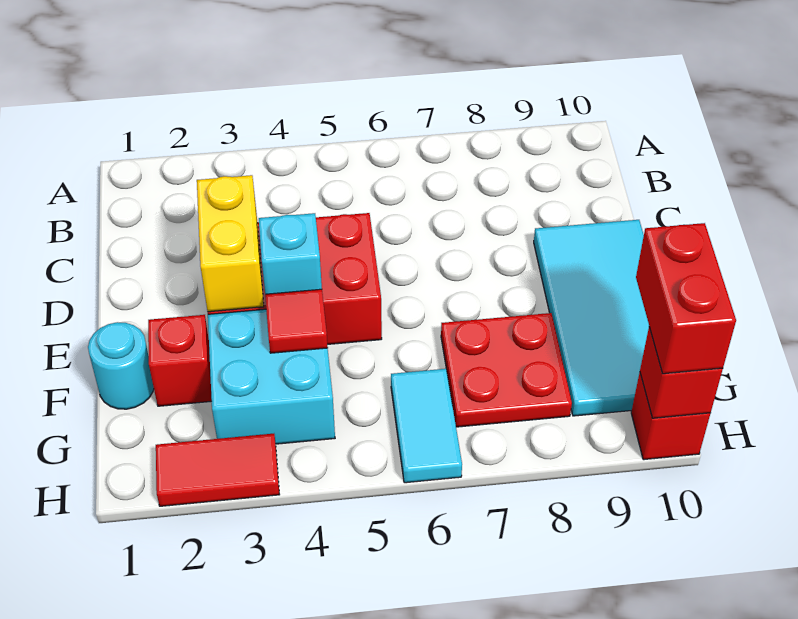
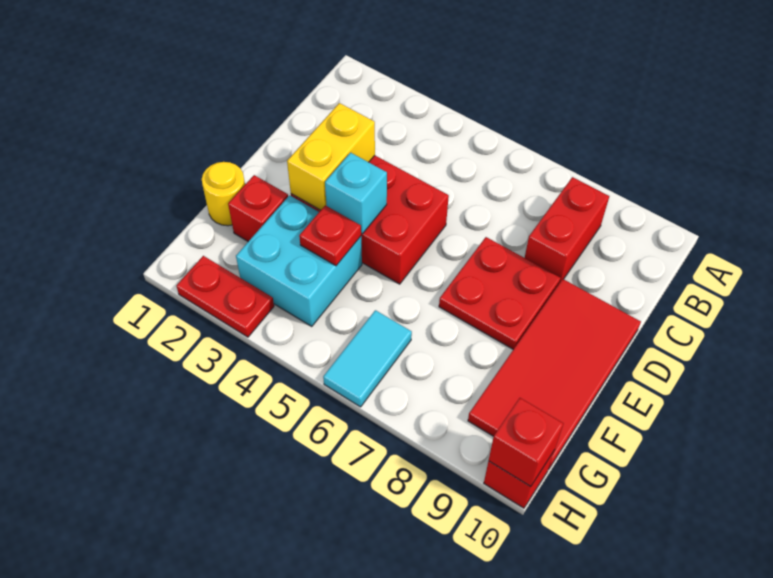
cyan 2x4 tile [534,220,649,416] -> red 2x4 tile [468,279,641,470]
cyan 1x1 round brick [88,322,154,409] -> yellow 1x1 round brick [202,162,245,226]
red 1x1 tile [265,289,328,353] -> red 1x1 plate [299,205,361,266]
red 2x2 plate [441,313,572,427] -> red 2x2 plate moved to [439,237,561,349]
red 1x2 brick [636,223,736,374] -> red 1x2 brick moved to [525,177,609,282]
red 1x2 tile [156,434,279,506] -> red 1x2 plate [176,256,274,337]

